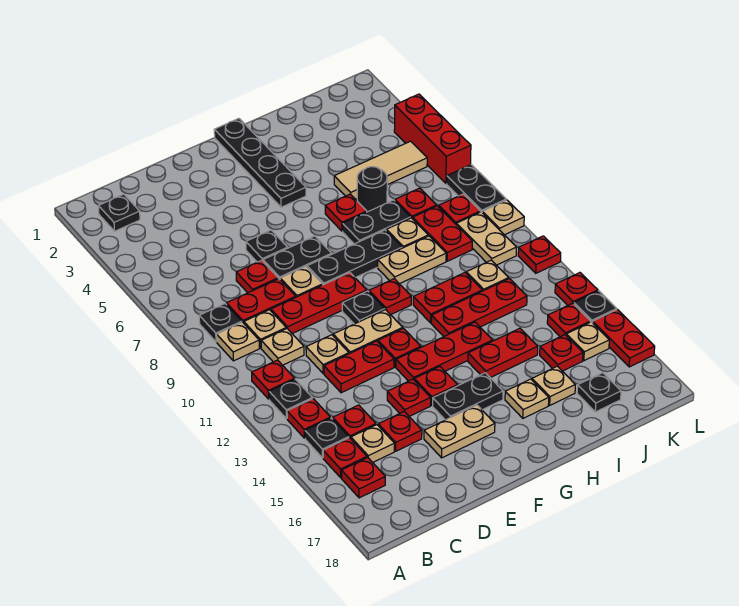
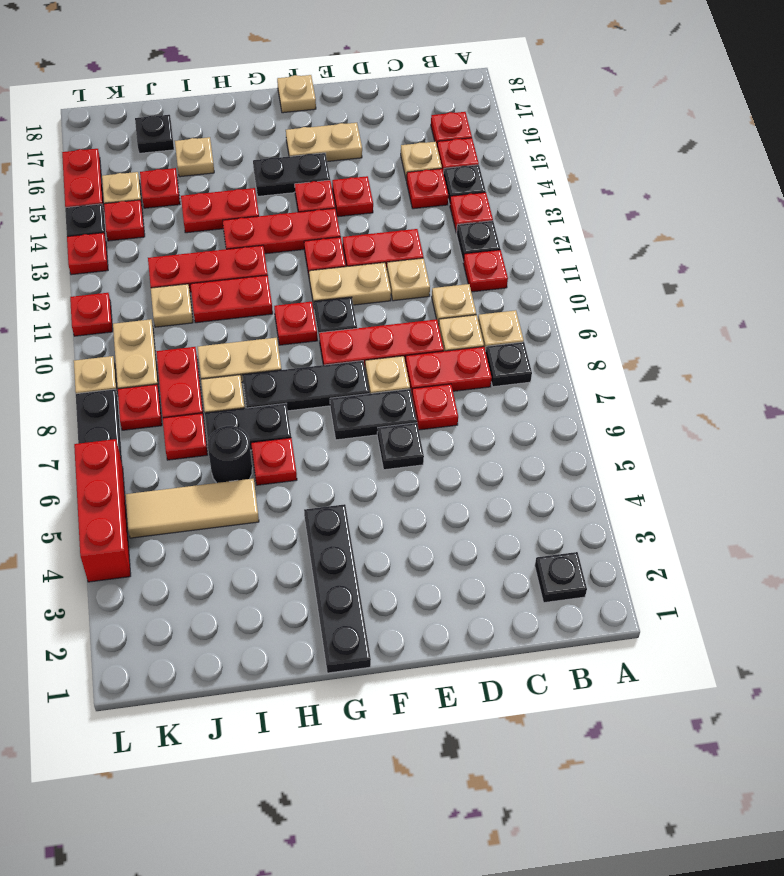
red 1x1 plate [378,412,422,451] -> none
tan 1x1 plate [505,379,549,418] -> tan 1x1 plate moved to [277,75,316,113]

